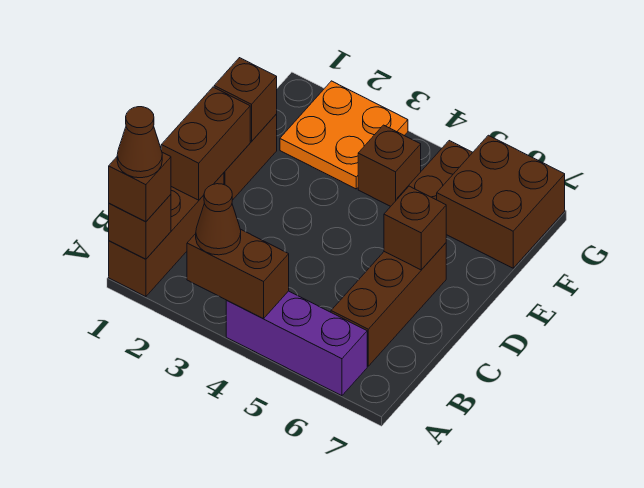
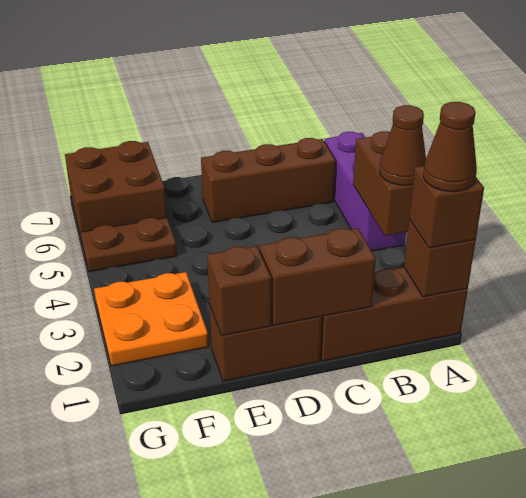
brown 1x1 brick [384,186,446,270] -> none
brown 1x1 brick [358,125,421,206] -> none

